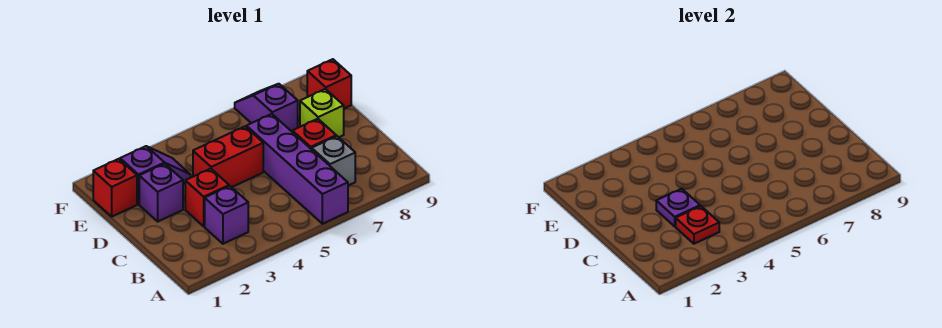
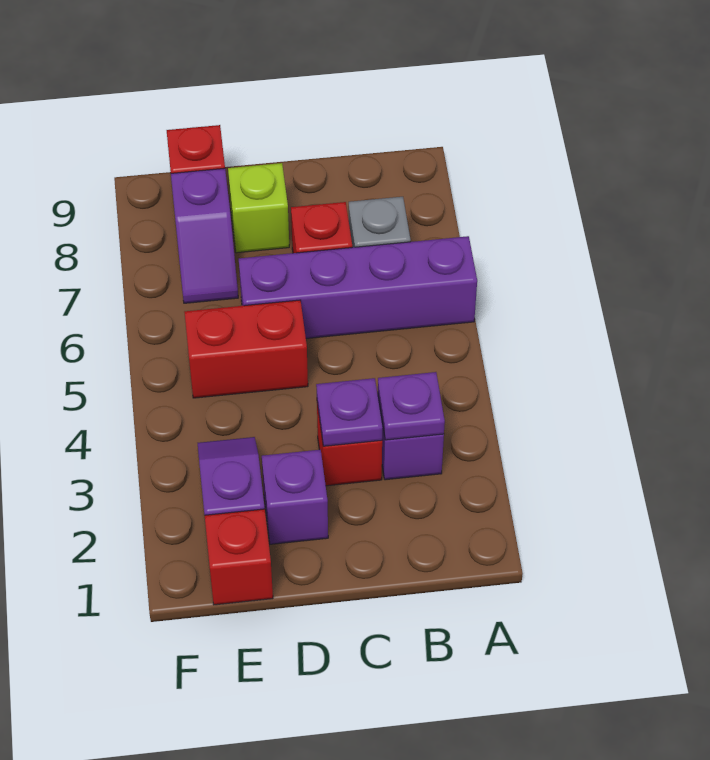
red 1x1 plate [676,206,719,244] -> purple 1x1 plate [378,372,445,440]
red 1x2 brick [193,126,263,187] -> red 1x2 brick turned to [184,300,308,398]
purple 1x2 slope [235,84,298,131] -> purple 1x2 slope turned to [171,168,238,303]

